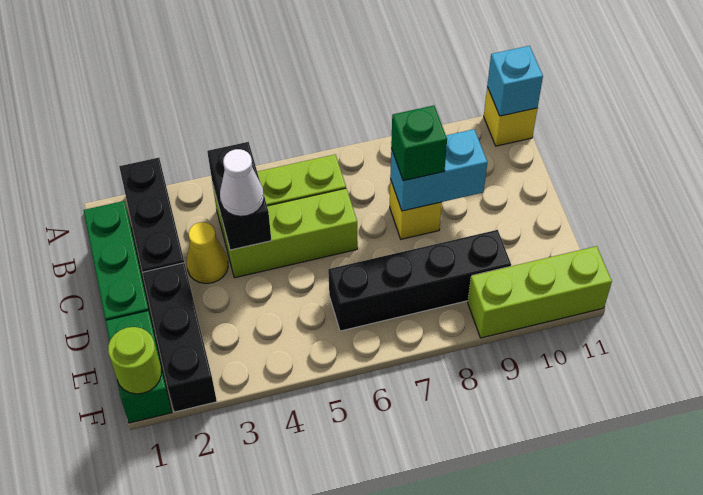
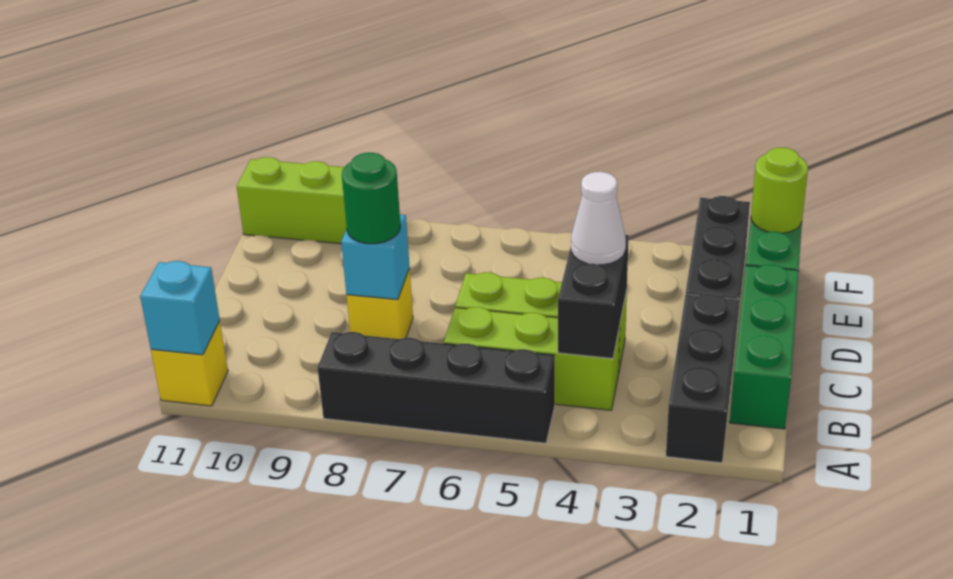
yellow 1x1 cone [187,222,228,284] -> none
cyan 1x2 brick [390,129,487,211] -> cyan 1x1 brick [341,214,410,300]
green 1x1 brick [391,105,447,181] -> green 1x1 round brick [342,153,401,244]
black 1x4 brick [328,230,511,331] -> black 1x4 brick moved to [318,332,555,443]

